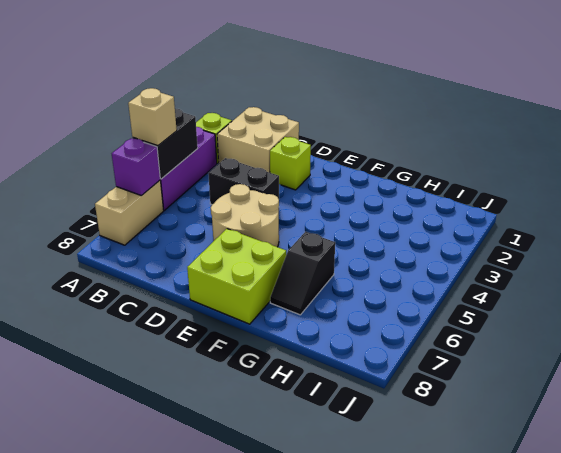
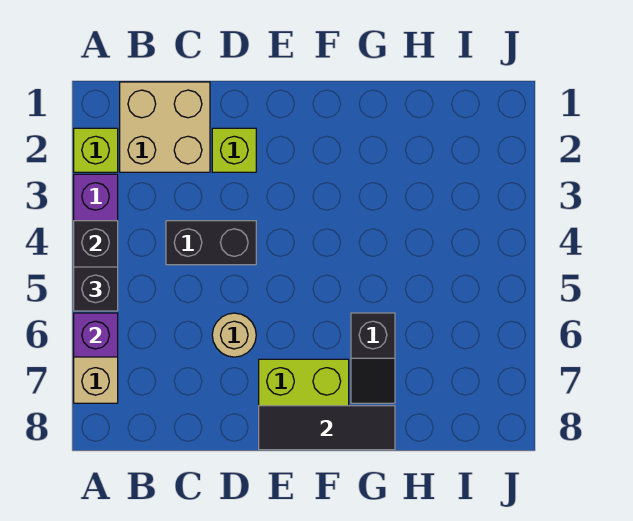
tan 1x1 brick [128,88,177,146] -> black 1x1 brick [74,267,118,311]
tan 2x2 round brick [211,184,279,247] -> tan 1x1 round brick [212,313,256,357]
none -> black 1x3 tile [259,406,395,450]

